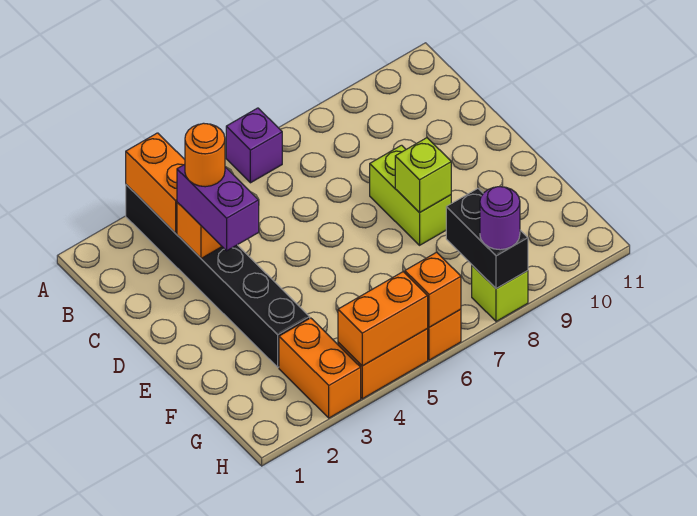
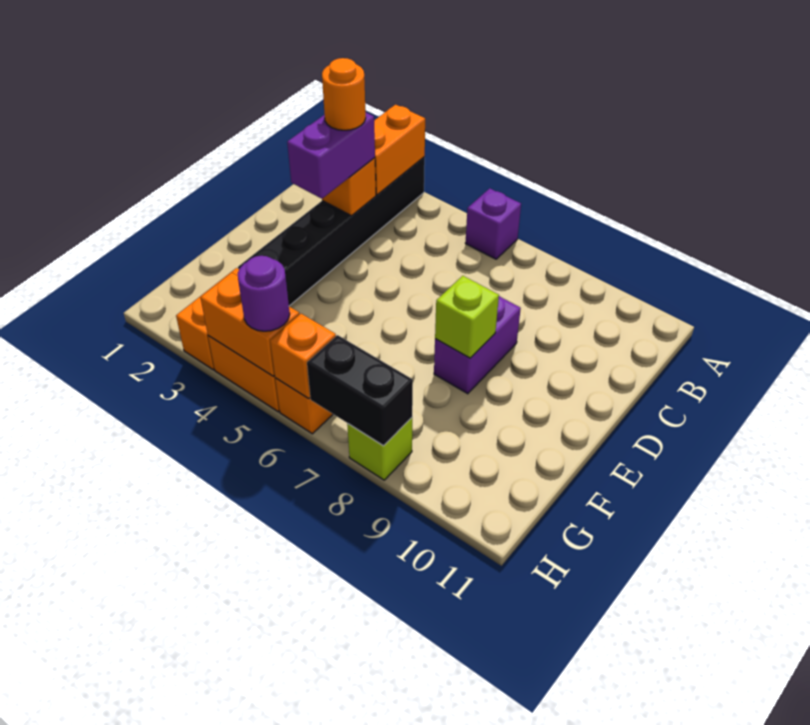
lime 1x2 brick [370,145,451,245] -> purple 1x2 brick [434,296,521,394]
black 1x2 brick [446,189,528,289] -> black 1x2 brick turned to [307,335,413,446]
purple 1x1 round brick [480,187,520,250] -> purple 1x1 round brick moved to [238,256,290,331]

